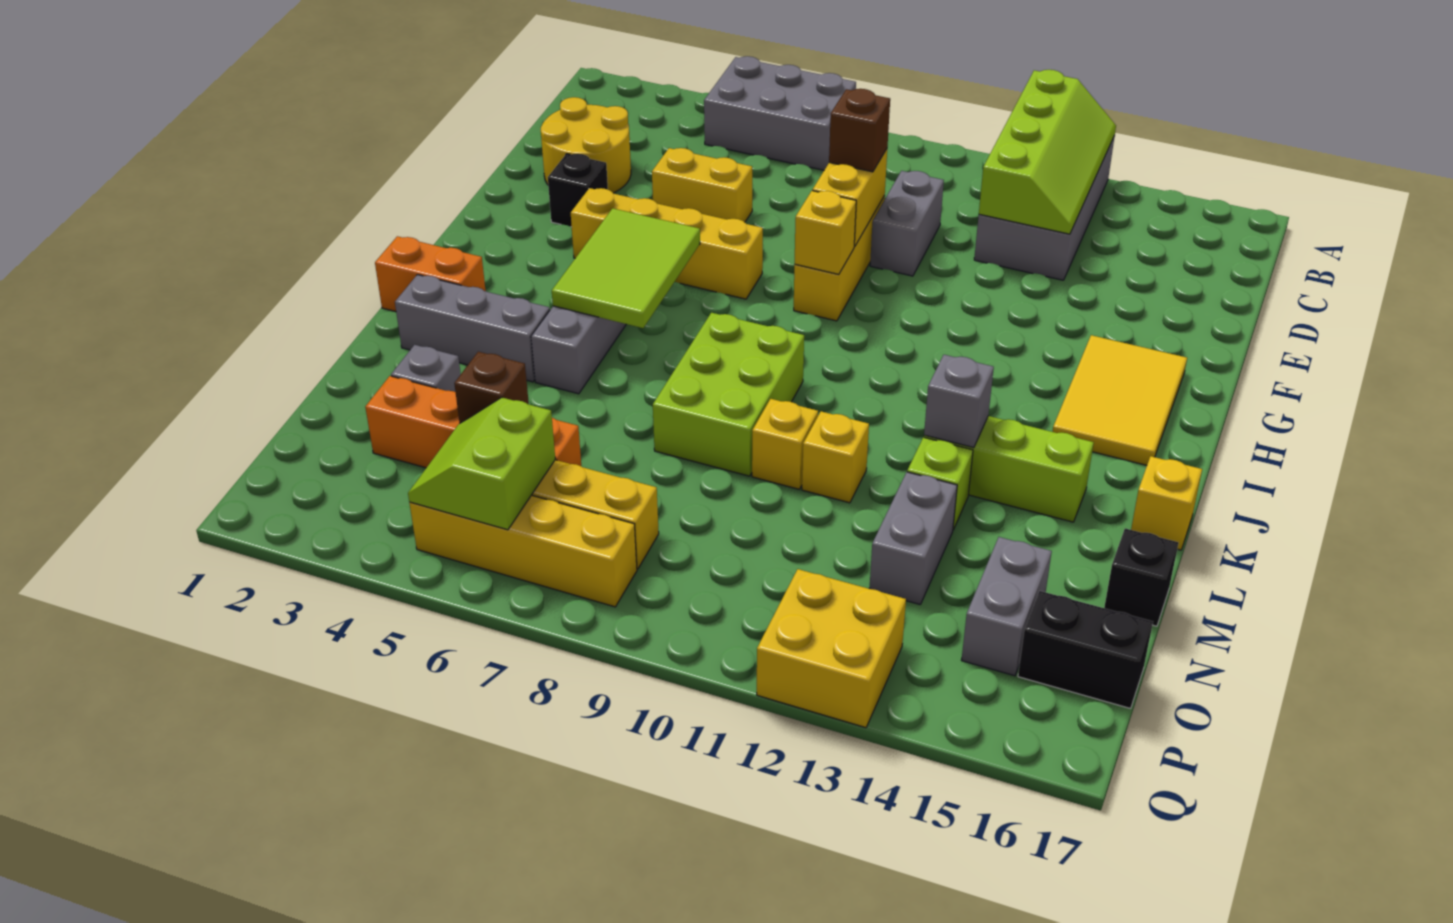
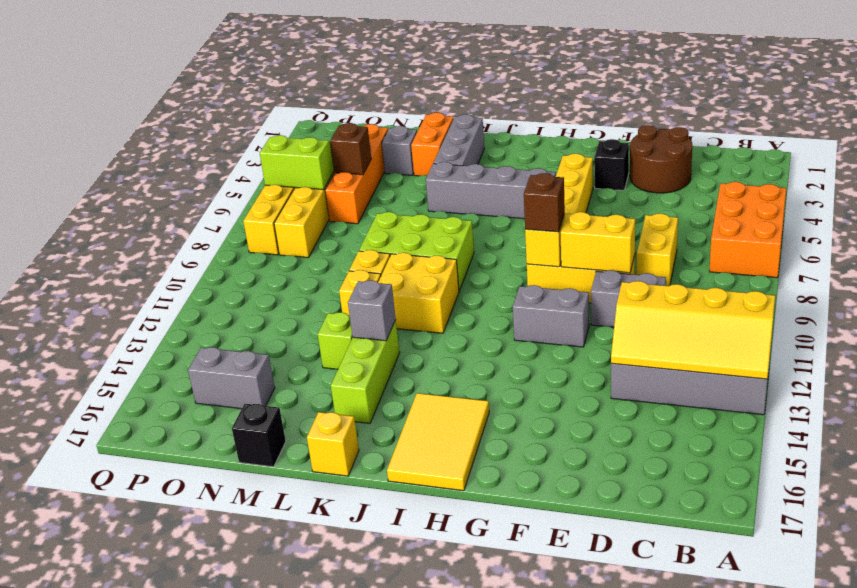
grey 2x3 brick [704,56,856,170] -> orange 2x3 brick [709,182,786,278]
lime 2x4 slope [979,70,1116,234] -> yellow 2x4 slope [611,281,775,379]
yellow 2x2 round brick [541,97,631,193] -> brown 2x2 round brick [630,125,692,193]
yellow 1x2 brick [652,148,752,222] -> yellow 1x2 brick moved to [636,214,678,286]
brown 1x1 brick [829,89,890,172] -> brown 1x1 brick moved to [524,173,565,232]
yellow 2x3 tile [1053,335,1187,465] -> yellow 2x3 tile turned to [387,393,489,491]
lime 2x3 tile [552,208,700,328] -> none
orange 1x2 brick [375,236,486,312] -> orange 1x2 brick moved to [411,113,454,176]
grey 1x2 brick [869,472,957,604] -> grey 1x2 brick moved to [513,285,589,347]
black 1x2 brick [1018,591,1153,708] -> none
yellow 2x2 brick [757,569,906,728] -> yellow 2x2 brick moved to [378,253,459,333]

